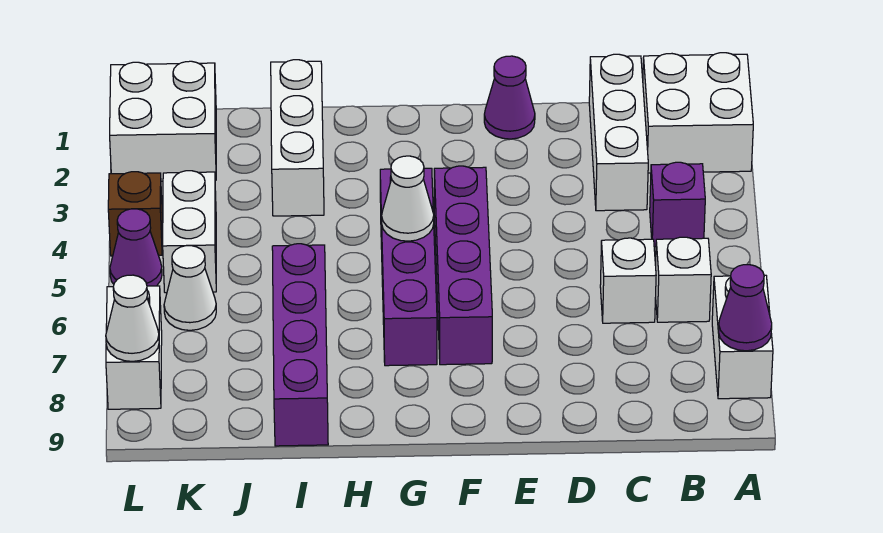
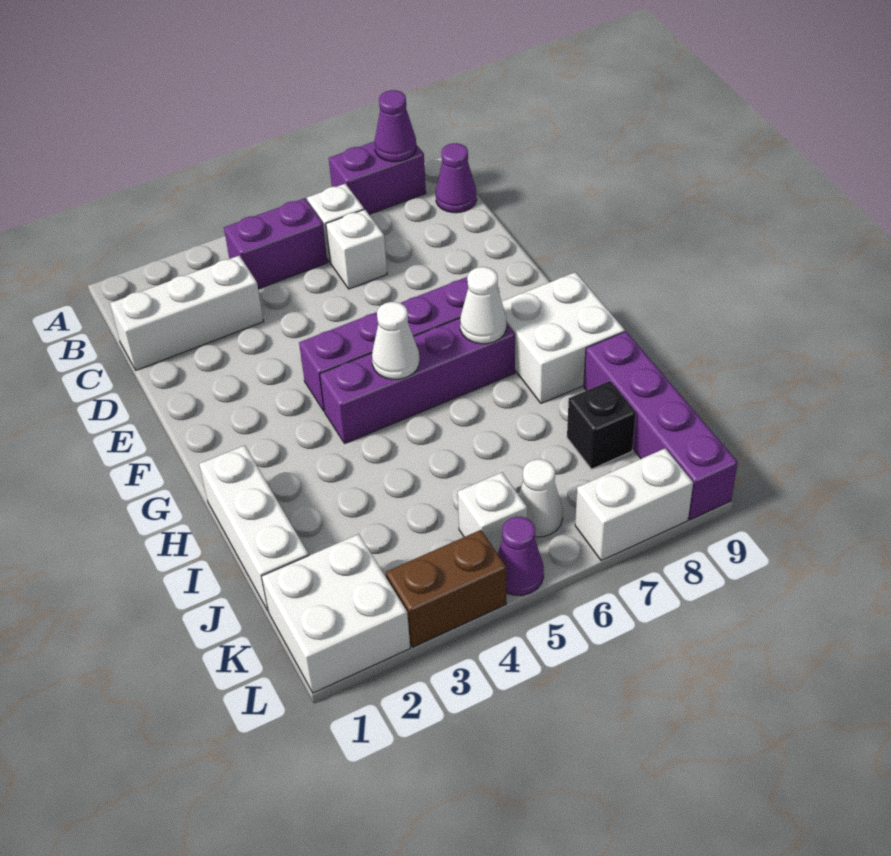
white 2x2 brick [643,53,753,173] -> white 2x2 brick moved to [502,272,625,403]
white 1x2 brick [712,275,773,399] -> purple 1x2 brick [329,141,426,214]
purple 1x1 brick [650,162,705,247] -> purple 1x2 brick [224,198,328,289]
purple 1x1 cone [484,56,535,139] -> purple 1x1 cone moved to [436,143,477,213]
white 1x3 brick [271,60,324,216] -> white 1x3 brick turned to [199,445,309,610]
purple 1x4 brick [272,244,328,446] -> purple 1x4 brick turned to [584,332,738,520]
none -> black 1x1 brick [567,381,636,469]
white 1x2 brick [163,171,216,293] -> white 1x1 brick [458,472,527,554]
brown 1x1 brick [108,172,162,256] -> brown 1x2 brick [386,530,506,647]
white 1x1 cone [106,275,159,361] -> white 1x1 cone moved to [460,267,507,344]

